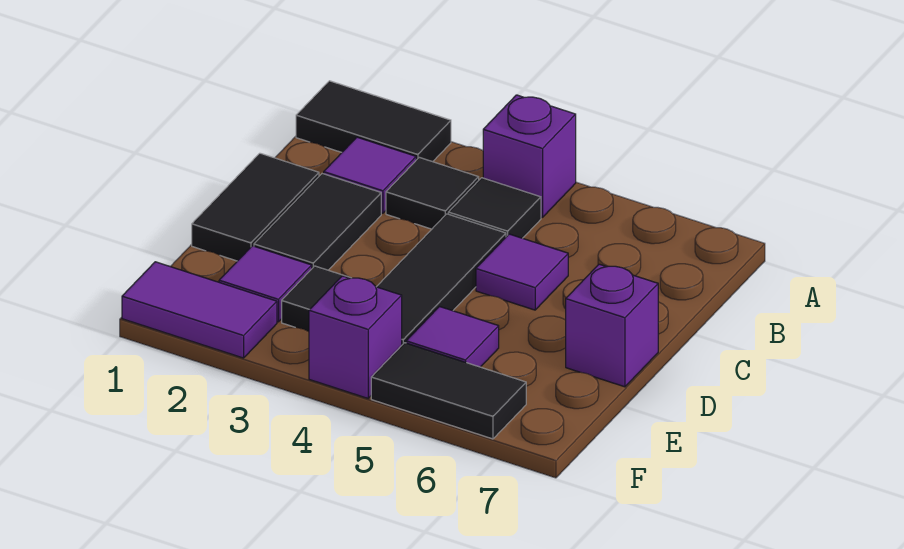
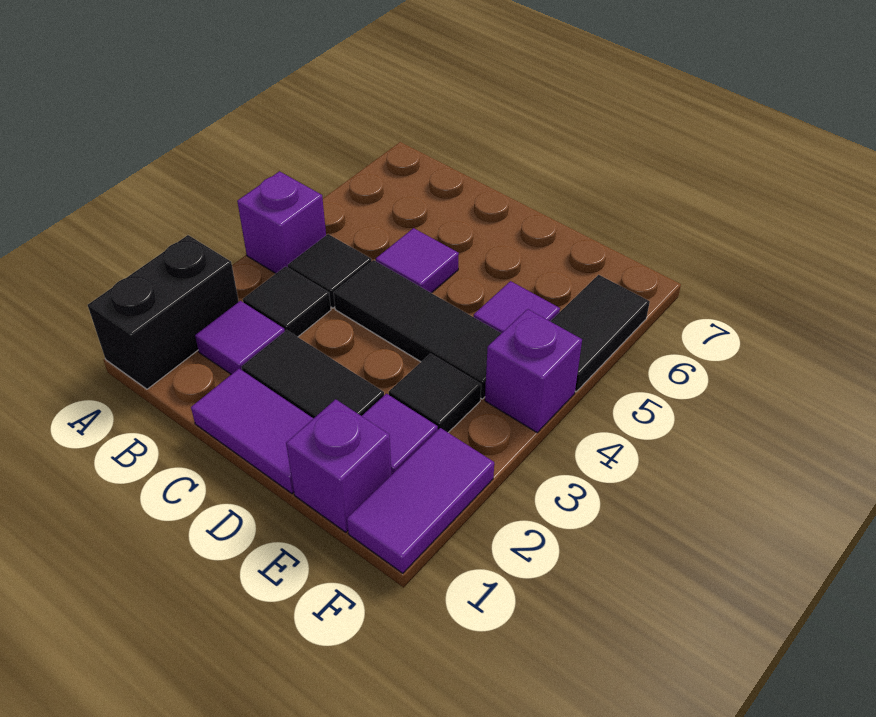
black 1x2 tile [296,81,451,162] -> black 1x2 brick [88,235,239,389]
black 1x2 tile [192,153,319,261] -> purple 1x2 tile [191,369,314,494]
purple 1x1 brick [566,264,658,387] -> purple 1x1 brick moved to [286,399,391,532]

